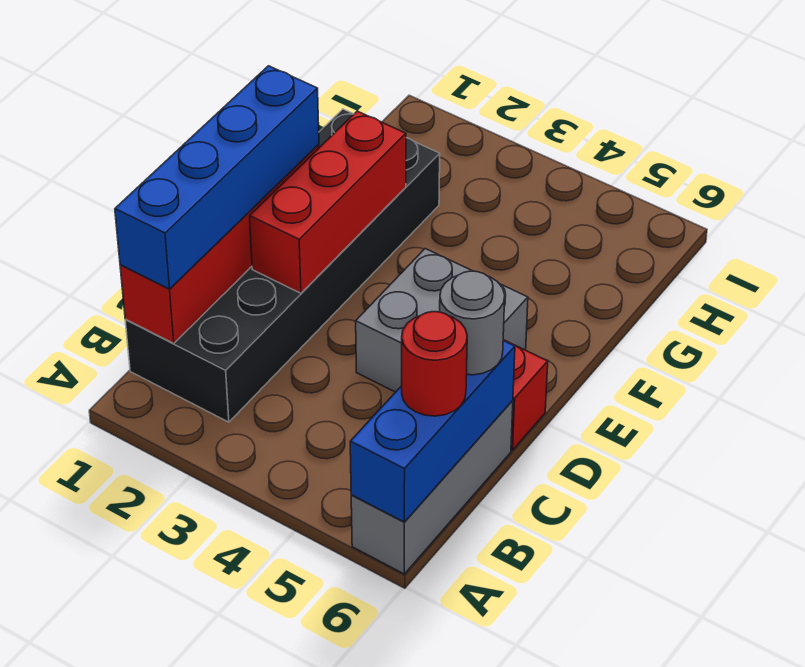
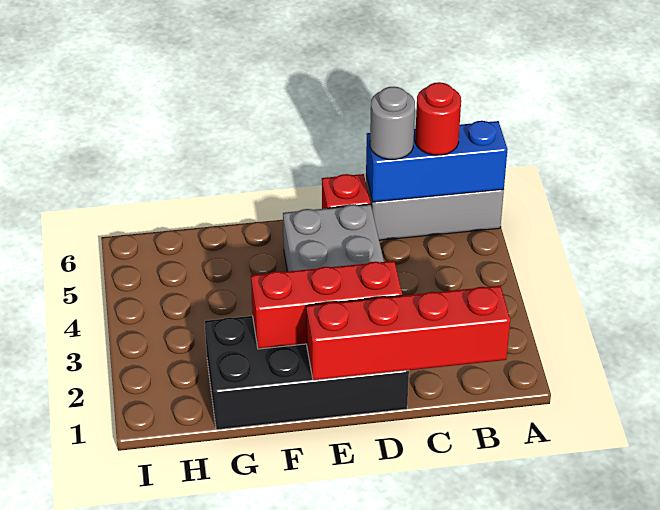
black 2x6 brick [125,109,440,422] -> black 2x4 brick [205,316,409,430]
blue 1x4 brick [115,66,319,289] -> none

